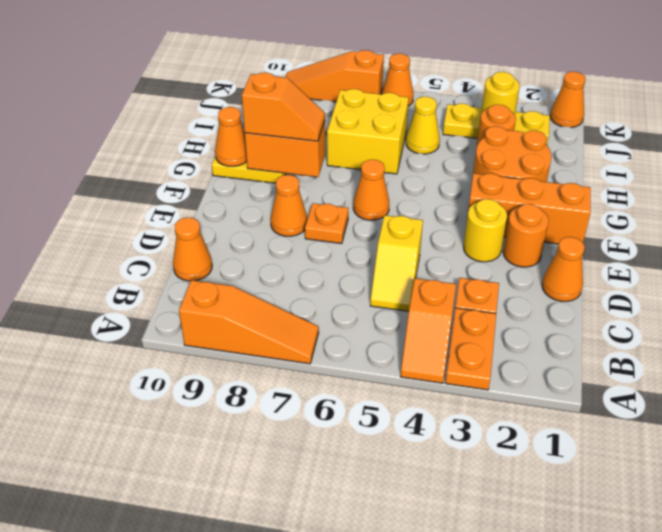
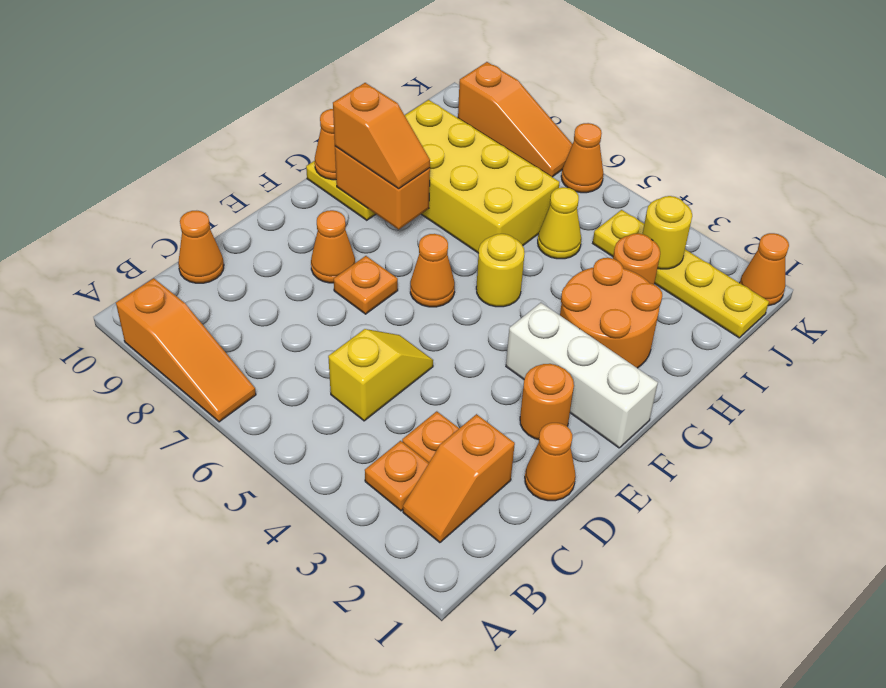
orange 1x2 plate [445,308,496,390] -> orange 1x1 plate [365,441,429,511]
orange 1x2 slope [401,278,456,383] -> orange 1x2 slope moved to [403,414,515,543]
yellow 1x2 slope [370,215,423,311] -> yellow 1x2 slope turned to [328,329,433,421]
yellow 1x1 round brick [463,199,507,262] -> yellow 1x1 round brick moved to [476,234,525,307]
orange 1x3 brick [468,173,591,244] -> white 1x3 brick [506,303,658,448]
yellow 2x2 brick [327,89,409,174] -> yellow 2x4 brick [405,100,560,253]
yellow 1x3 plate [443,104,550,145] -> yellow 1x4 plate [593,210,769,338]
orange 1x3 slope [285,50,384,102] -> orange 1x3 slope turned to [458,62,572,177]

